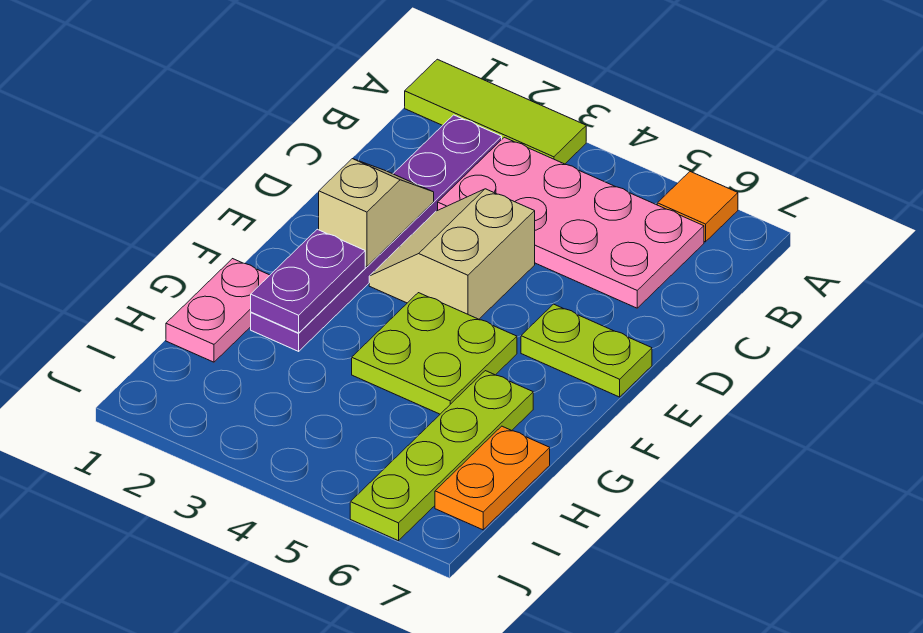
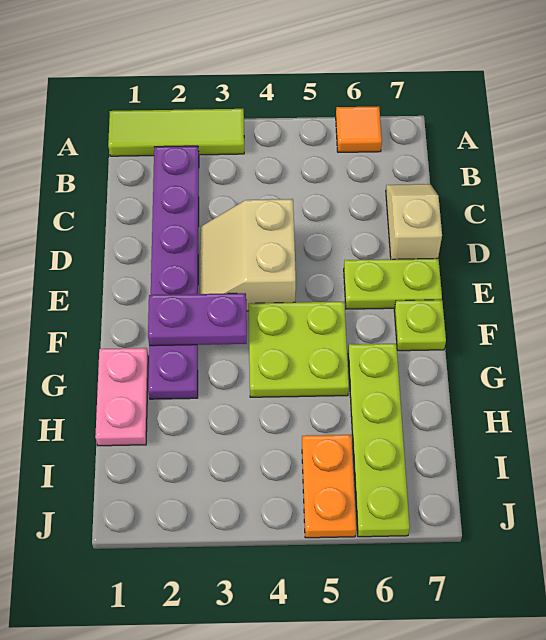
pink 2x4 plate [438,137,704,308] -> none
tan 1x2 slope [319,159,434,267] -> tan 1x2 slope moved to [386,184,442,259]
purple 1x2 plate [251,229,365,333] -> purple 1x2 plate turned to [148,293,247,346]
none -> lime 1x1 plate [394,300,446,351]
orange 1x2 plate [435,426,550,530] -> orange 1x2 plate moved to [302,435,356,538]

